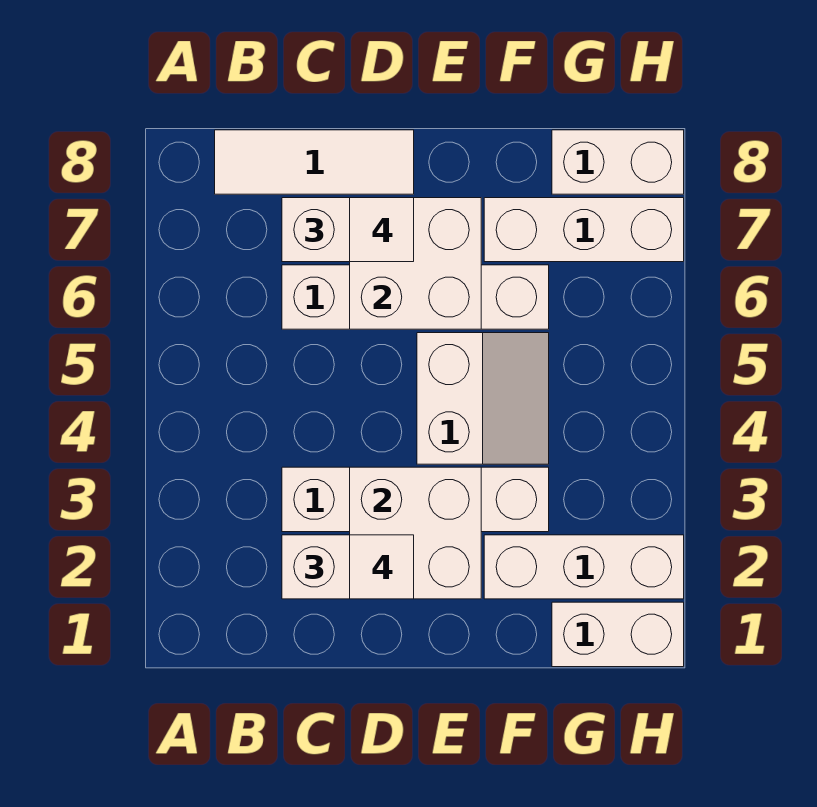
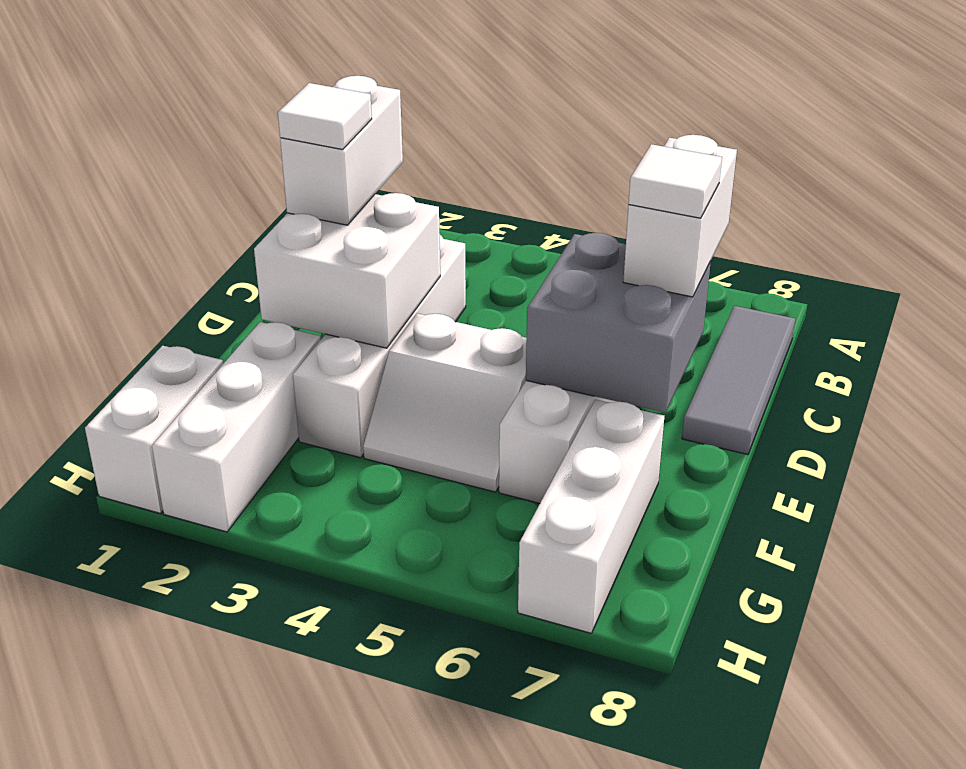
white 1x3 tile [215,130,414,194] -> grey 1x3 tile [682,306,795,454]
white 2x2 brick [350,198,481,329] -> grey 2x2 brick [526,233,711,413]
white 1x2 brick [552,130,684,194] -> none

